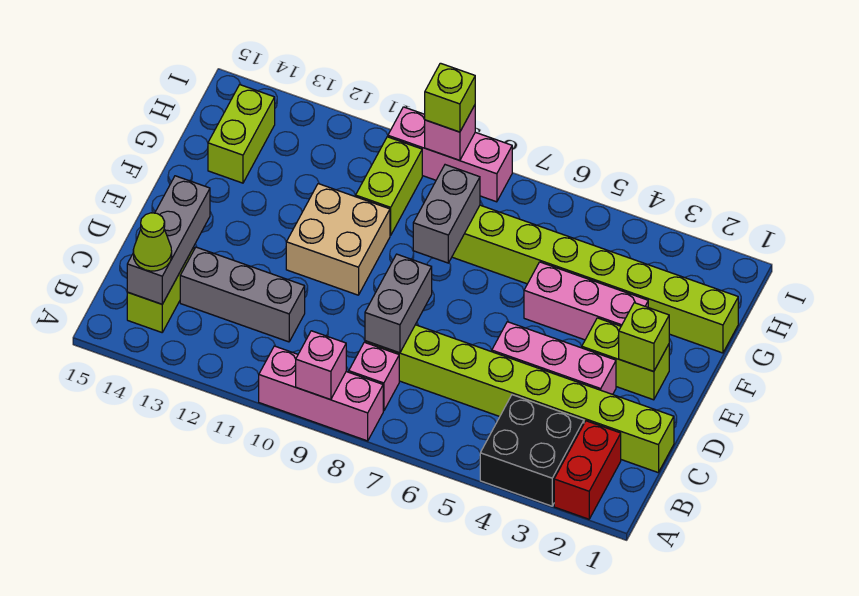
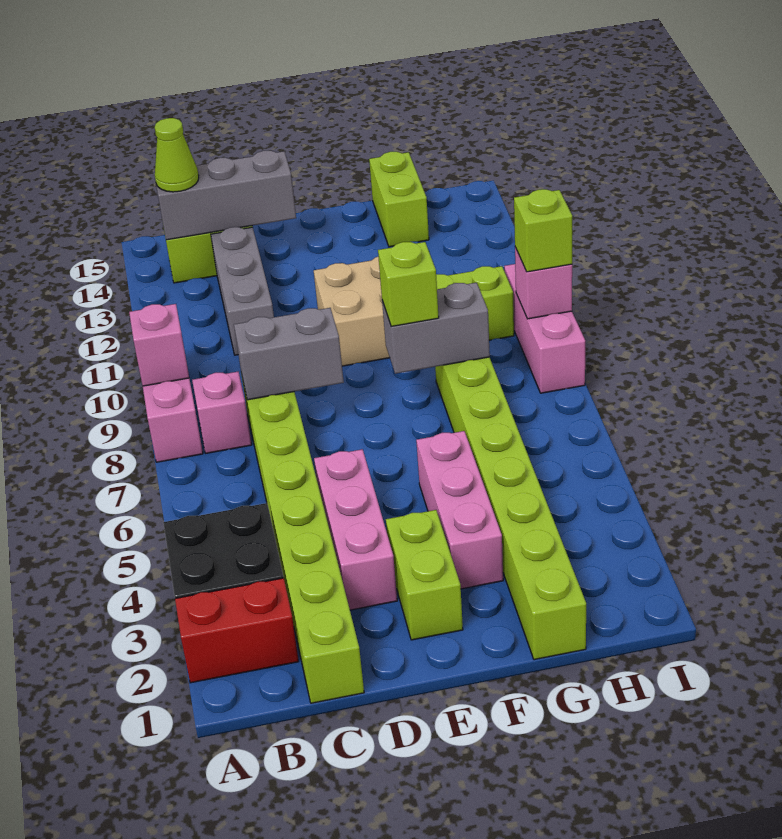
lime 1x1 brick [619,303,669,372] -> lime 1x1 brick moved to [378,242,439,326]
lime 1x2 brick [208,85,275,183] -> lime 1x2 brick turned to [369,152,429,247]

